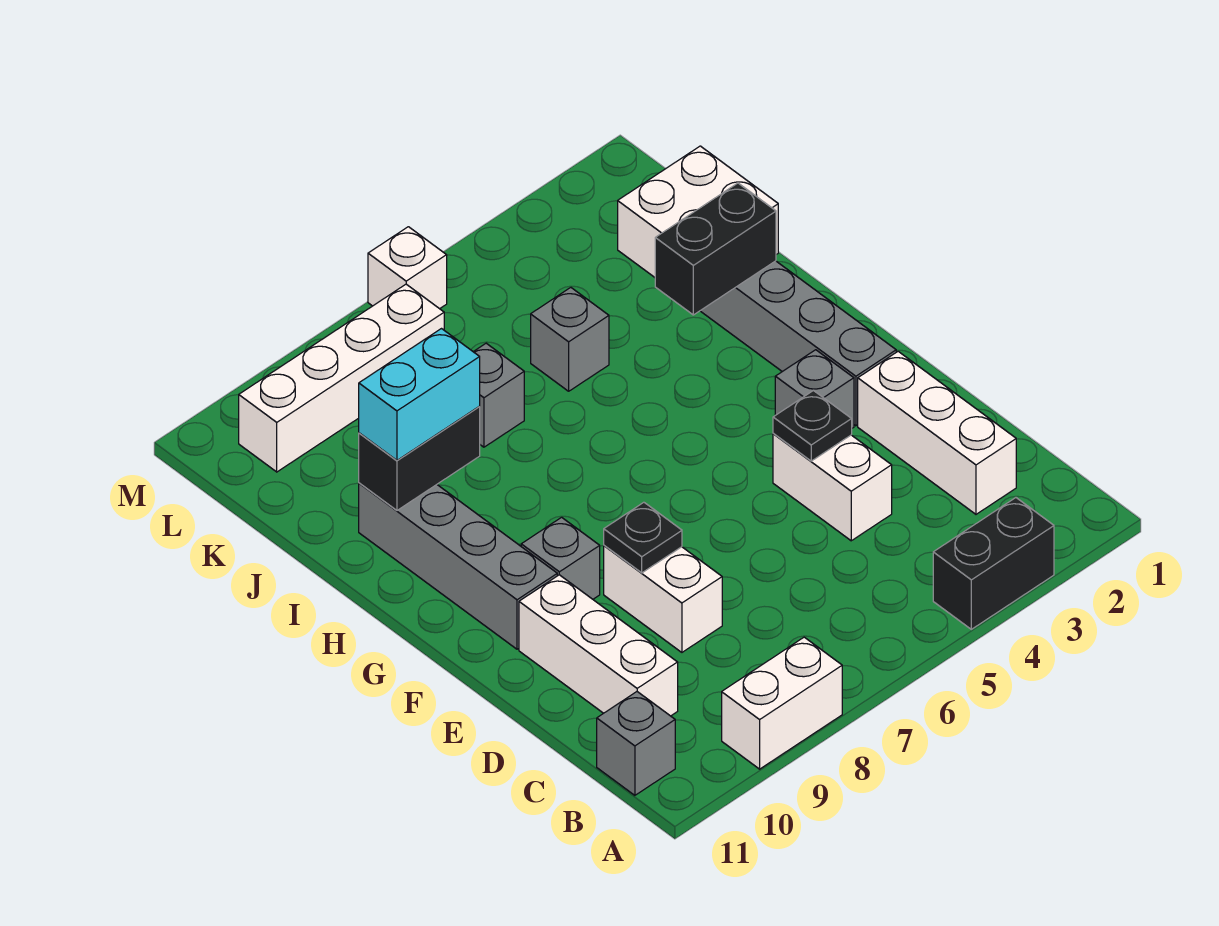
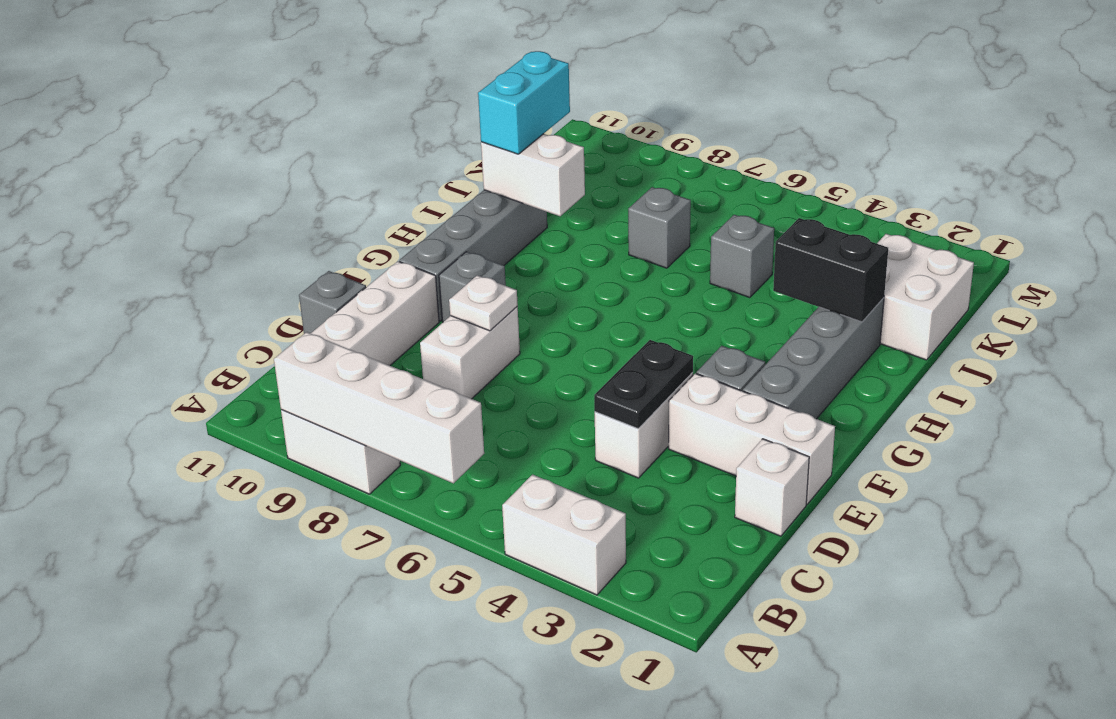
black 1x2 brick [933,498,1054,629] -> white 1x2 brick [502,475,626,595]
grey 1x1 brick [597,692,675,795] -> grey 1x1 brick moved to [299,271,366,334]
white 1x3 brick [858,351,1016,514] -> white 1x3 brick turned to [669,373,835,504]
black 1x1 plate [773,391,852,461] -> black 1x2 plate [594,340,693,428]
black 1x1 plate [604,502,682,573] -> white 1x1 plate [449,275,518,331]
black 1x2 brick [359,407,480,510] -> white 1x2 brick [481,134,585,216]
cyan 1x2 brick [359,329,480,460] -> cyan 1x2 brick turned to [478,51,570,154]
white 1x4 brick [239,284,444,472] -> white 1x4 brick moved to [274,332,484,483]
white 1x1 brick [368,227,447,309] -> white 1x1 brick moved to [735,439,809,536]

